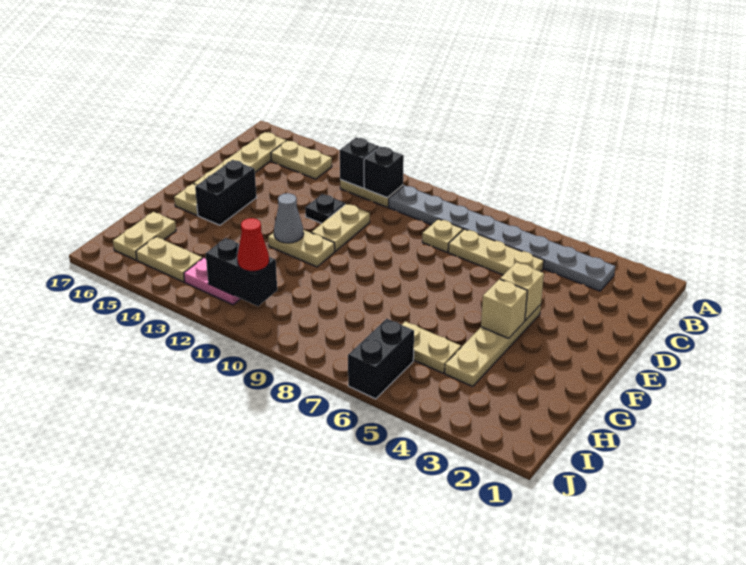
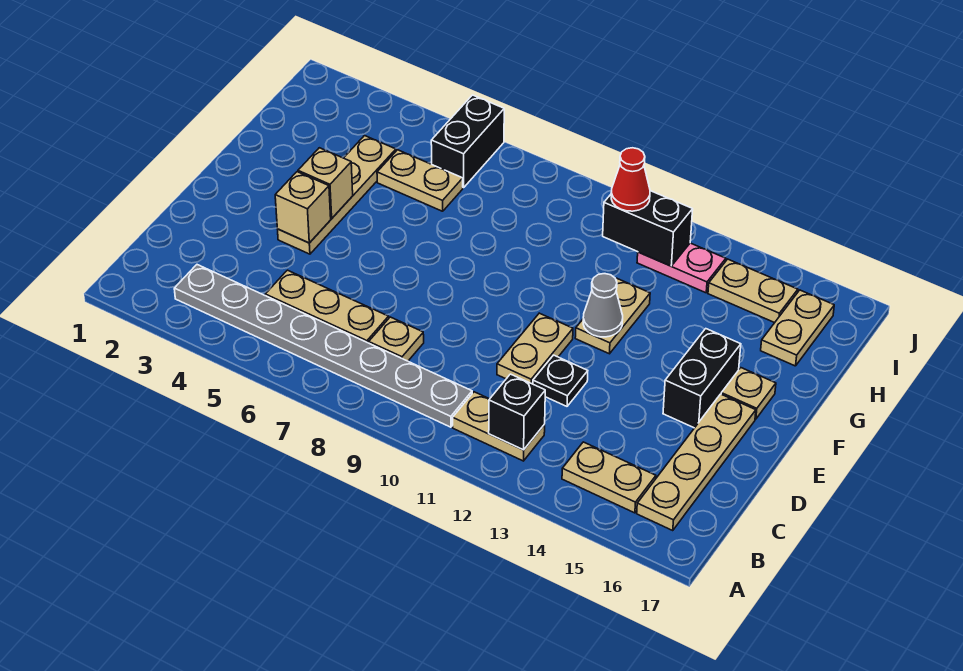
black 1x1 brick [364,147,404,198] -> none
tan 1x2 plate [268,230,335,267] -> tan 1x2 plate turned to [575,278,650,354]

